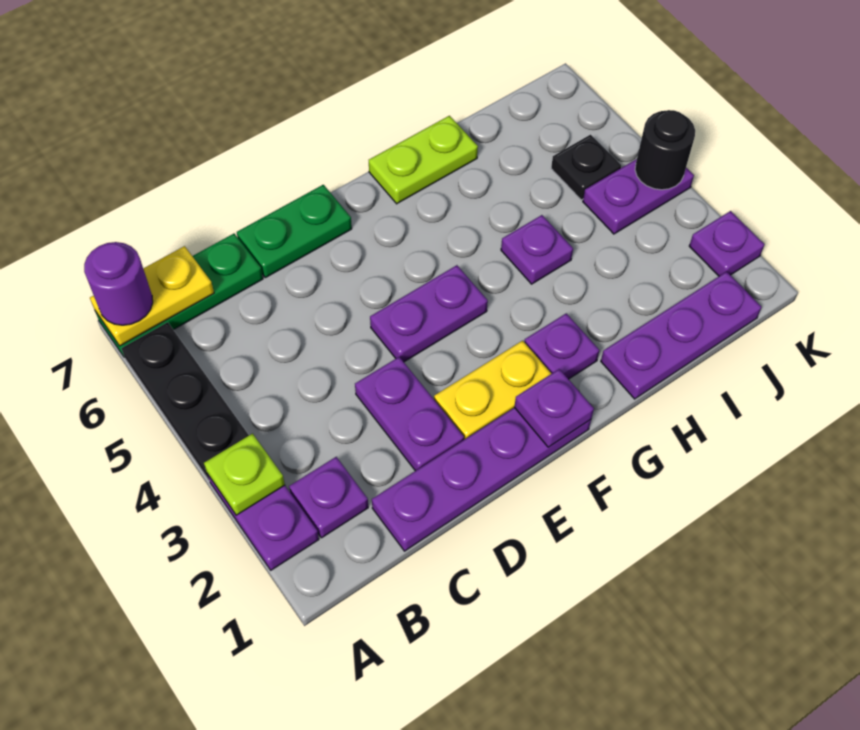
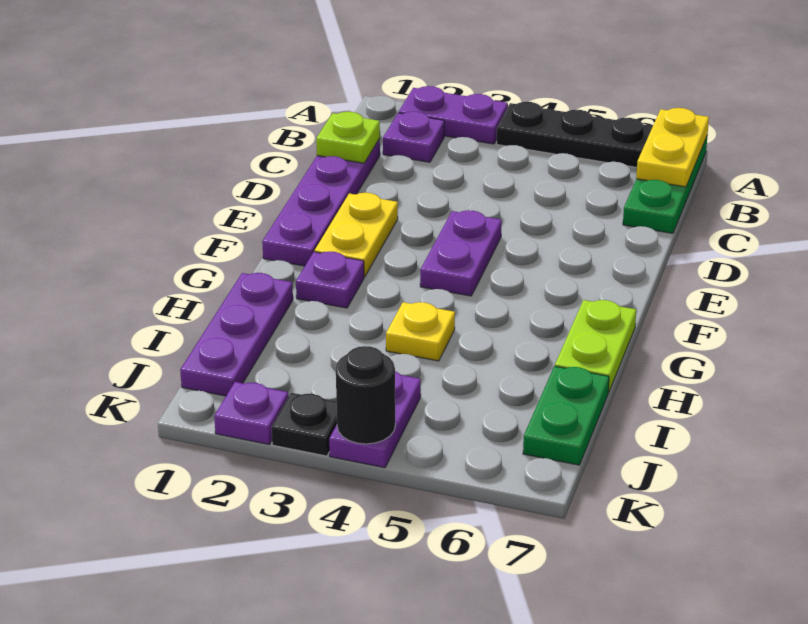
lime 1x1 plate [204,434,285,515] -> lime 1x1 plate moved to [316,112,380,163]
purple 1x1 round brick [84,242,153,325] -> none
purple 1x2 plate [355,357,464,471] -> none
green 1x2 plate [237,185,352,278] -> green 1x2 plate moved to [523,366,609,465]
purple 1x1 plate [514,369,594,447] -> none
purple 1x1 plate [501,215,573,284] -> yellow 1x1 plate [386,302,455,361]
black 1x1 plate [551,135,621,200] -> black 1x1 plate moved to [271,393,337,456]

